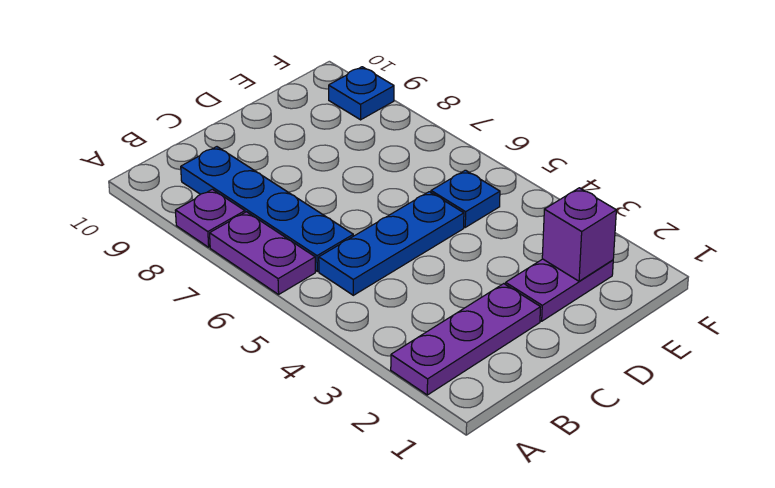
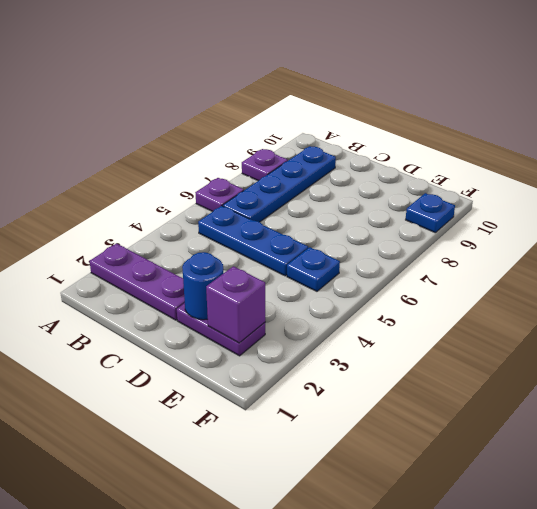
purple 1x2 plate [210,212,315,294] -> purple 1x1 plate [195,178,244,212]
none -> blue 1x1 round brick [182,252,224,320]

